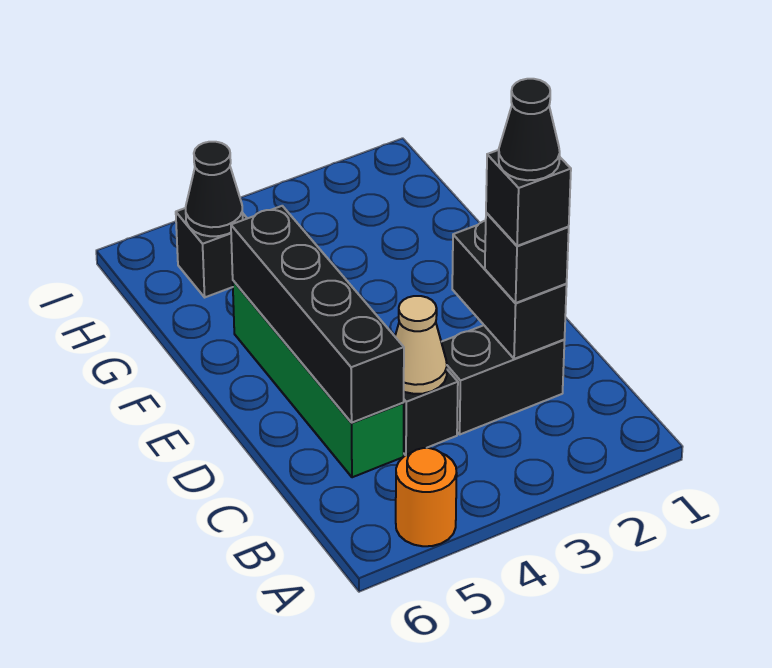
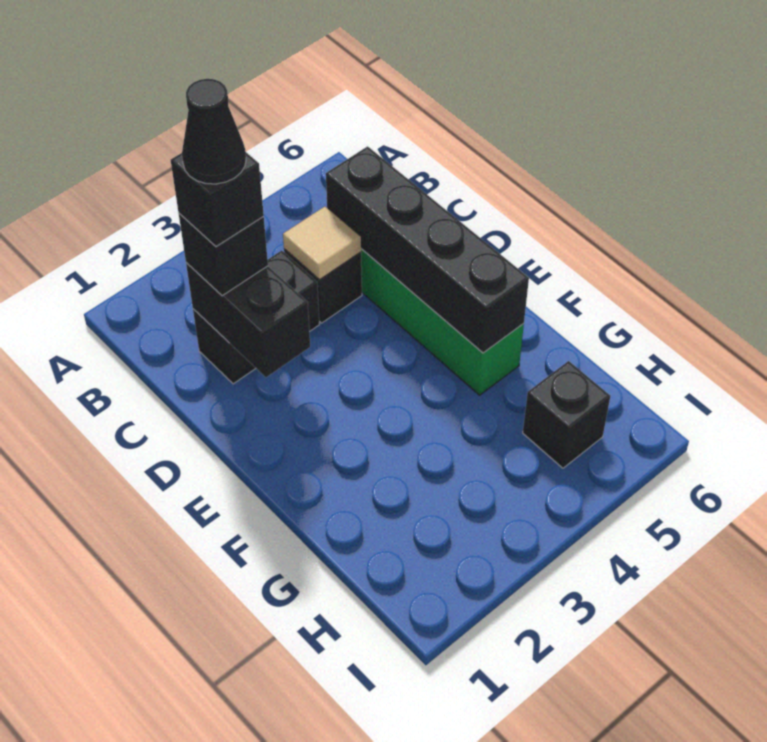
orange 1x1 round brick [396,448,457,546] -> none
tan 1x1 cone [395,296,447,394] -> tan 1x1 tile [283,207,361,280]
black 1x1 cone [186,142,243,236] -> none

